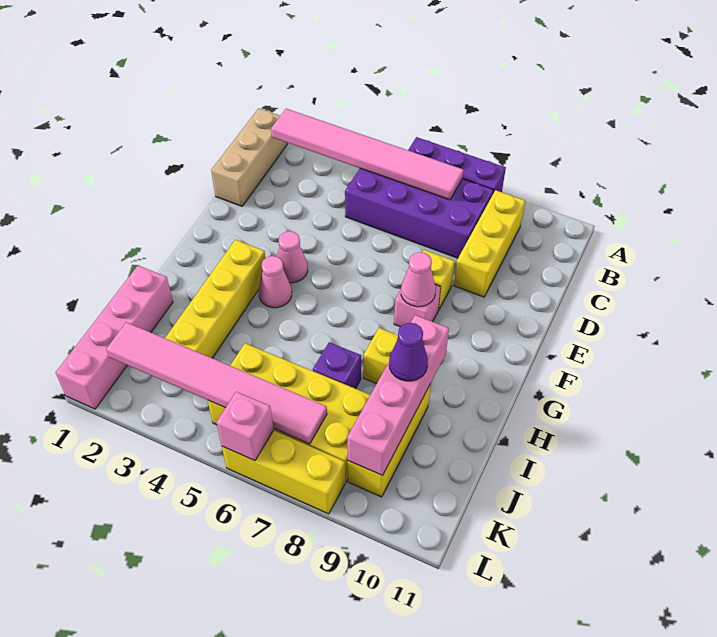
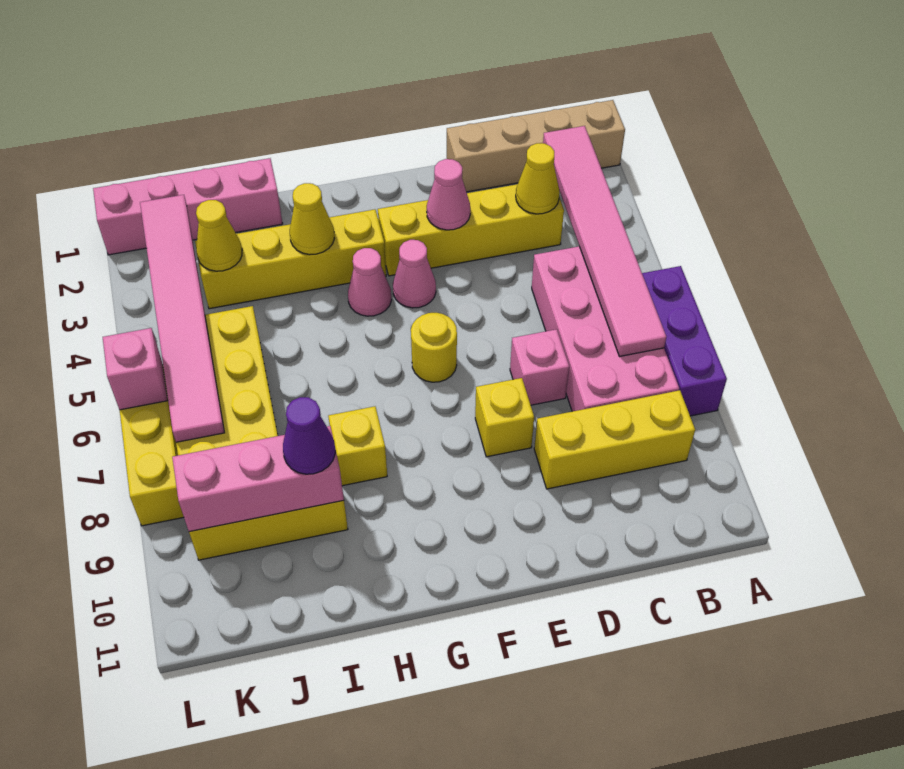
tan 1x3 brick [211,108,287,206] -> tan 1x4 brick [447,100,625,192]
purple 2x4 brick [345,168,494,258] -> pink 2x4 brick [532,246,679,412]
none -> yellow 1x4 brick [378,184,564,276]
none -> yellow 1x1 cone [516,143,560,214]
none -> yellow 1x1 round brick [411,313,457,382]
pink 1x1 brick [394,285,441,327] -> pink 1x1 brick moved to [510,329,569,405]
pink 1x1 cone [401,252,436,307] -> pink 1x1 cone moved to [427,159,470,230]
none -> yellow 1x1 cone [290,183,334,255]
pink 1x4 brick [347,315,449,475] -> pink 1x3 brick [172,426,344,532]
purple 1x1 brick [313,342,361,389] -> none
none -> yellow 1x1 cone [196,200,242,271]

